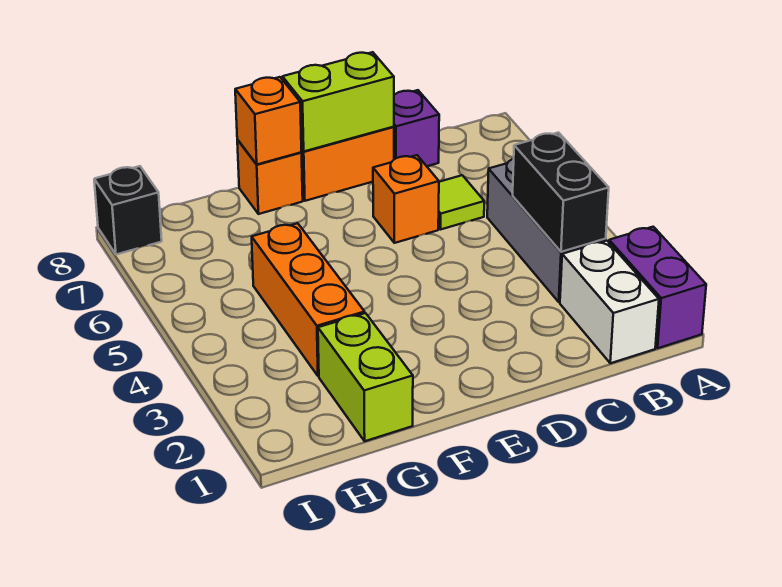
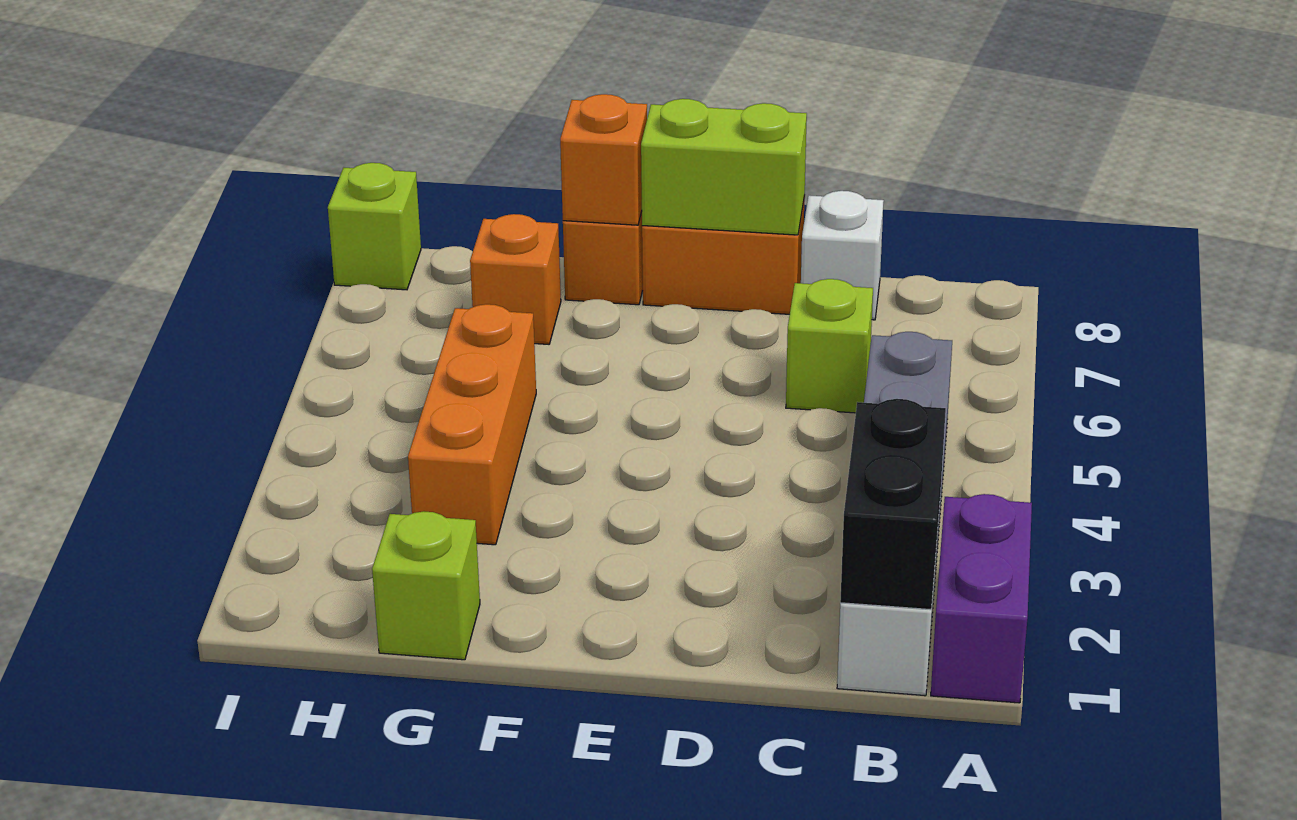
black 1x2 brick [513,133,609,252] -> black 1x2 brick moved to [840,399,946,610]
lime 1x1 tile [438,175,484,229] -> lime 1x1 brick [786,279,873,413]
purple 1x1 brick [394,90,439,166] -> white 1x1 brick [801,191,884,320]
orange 1x1 brick [373,155,439,243] -> orange 1x1 brick moved to [470,214,561,344]
lime 1x2 brick [318,313,413,441] -> lime 1x1 brick [372,511,480,660]
black 1x1 brick [94,166,162,254] -> lime 1x1 brick [328,163,421,290]

